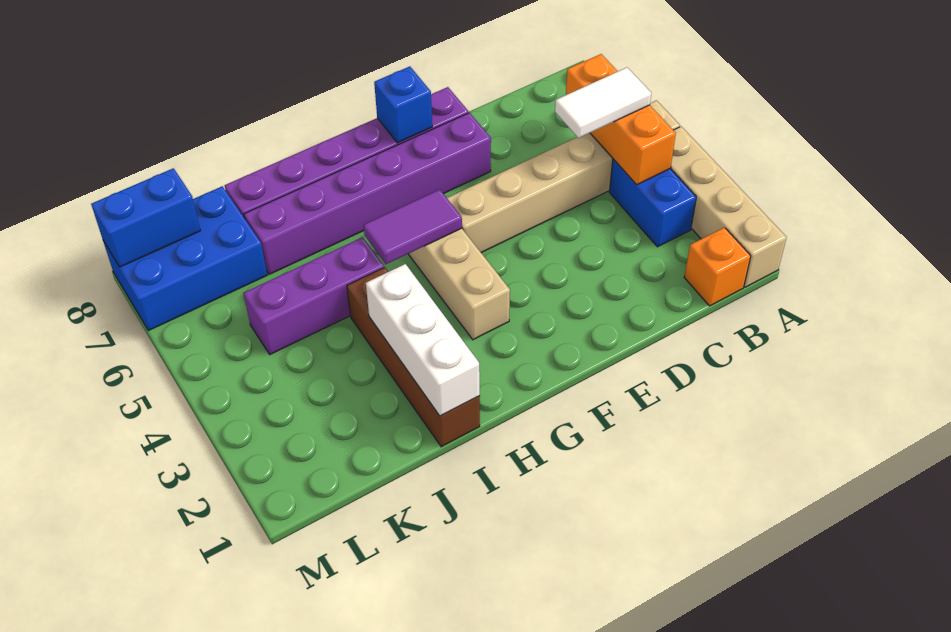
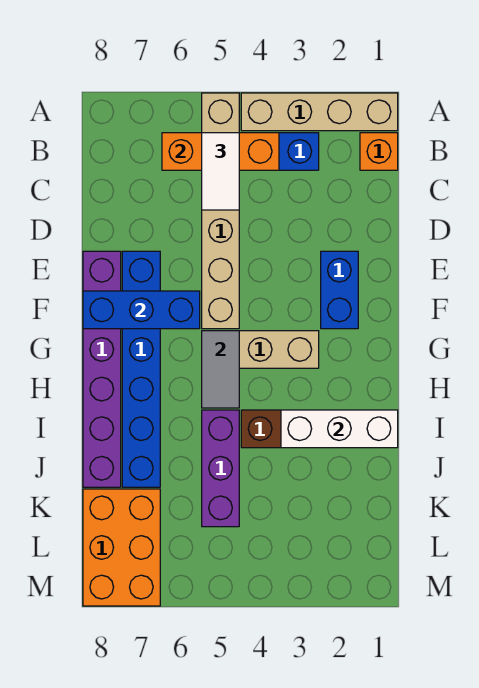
purple 1x6 brick [244,113,491,274] -> blue 1x6 brick [122,251,160,487]
blue 1x1 brick [374,66,432,143] -> blue 1x3 brick [83,291,200,329]
purple 1x2 tile [364,189,462,264] -> grey 1x2 tile [202,331,239,408]
blue 2x3 brick [103,186,267,331] -> orange 2x3 brick [83,489,160,606]
blue 1x2 brick [91,168,200,267] -> blue 1x2 brick moved to [321,251,358,329]

